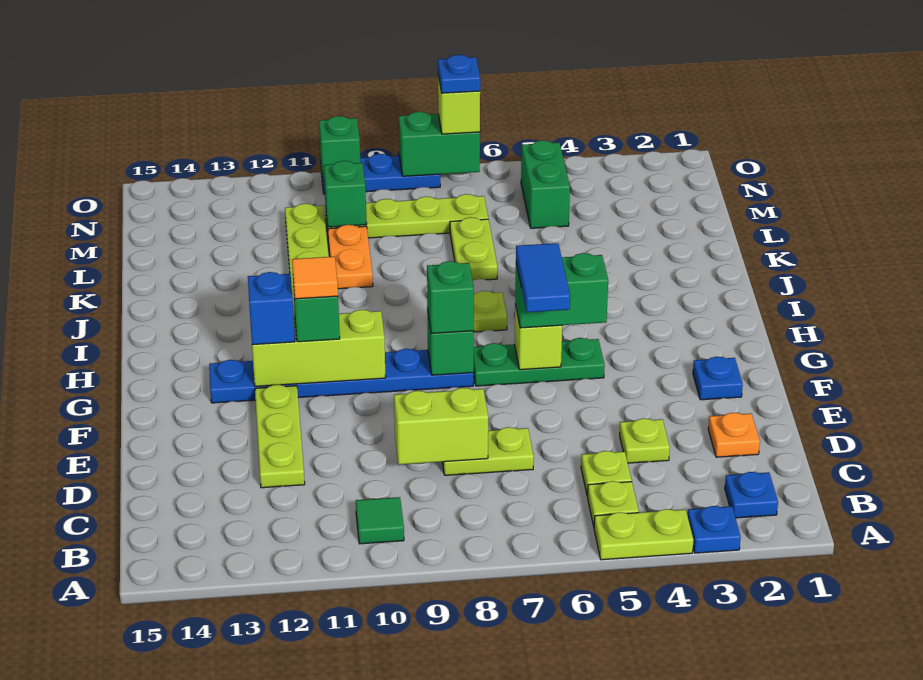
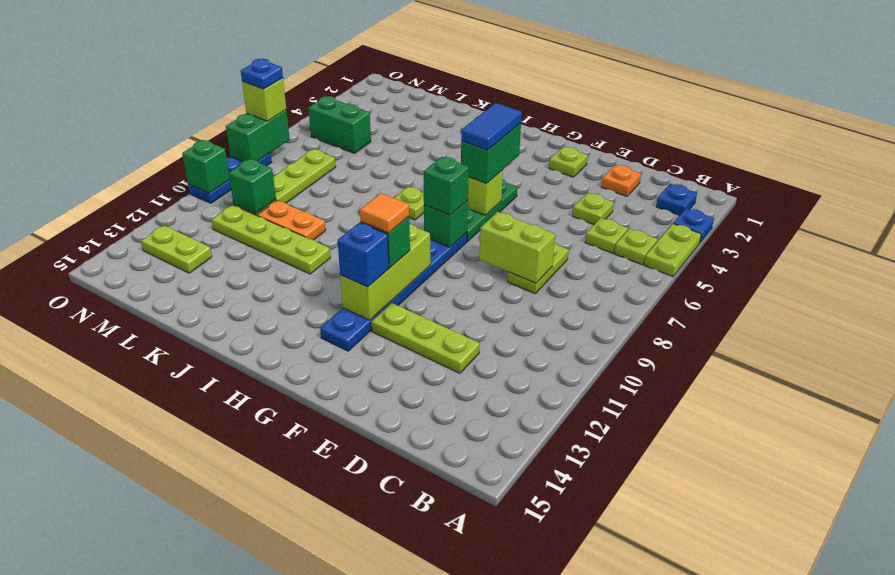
green 1x1 tile [356,497,404,544] -> none
lime 1x2 brick [394,388,488,465] -> lime 1x2 brick turned to [479,212,555,283]
blue 1x1 plate [693,357,743,400] -> lime 1x1 plate [549,147,588,177]
blue 1x2 tile [516,243,570,312] -> blue 1x2 tile turned to [461,103,522,150]
lime 1x2 plate [450,217,498,281] -> lime 1x2 plate moved to [141,226,212,273]

